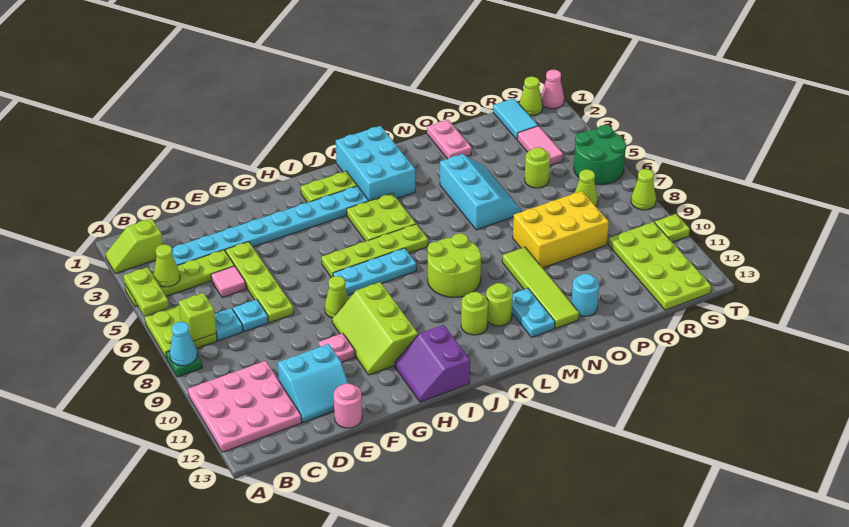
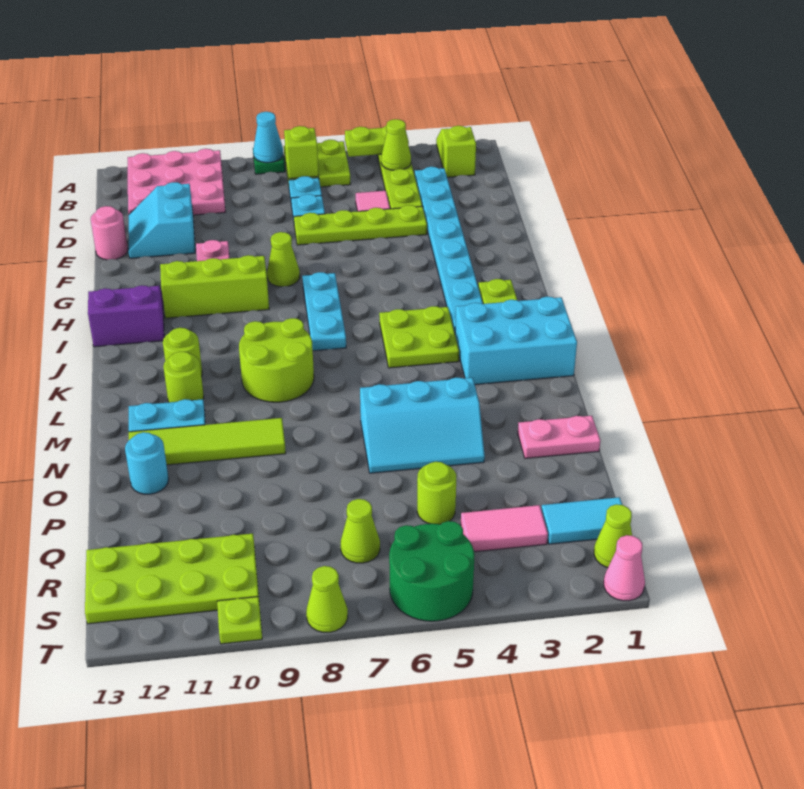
lime 1x4 plate [322,224,428,278] -> none
yellow 2x3 brick [513,191,609,268] -> none

